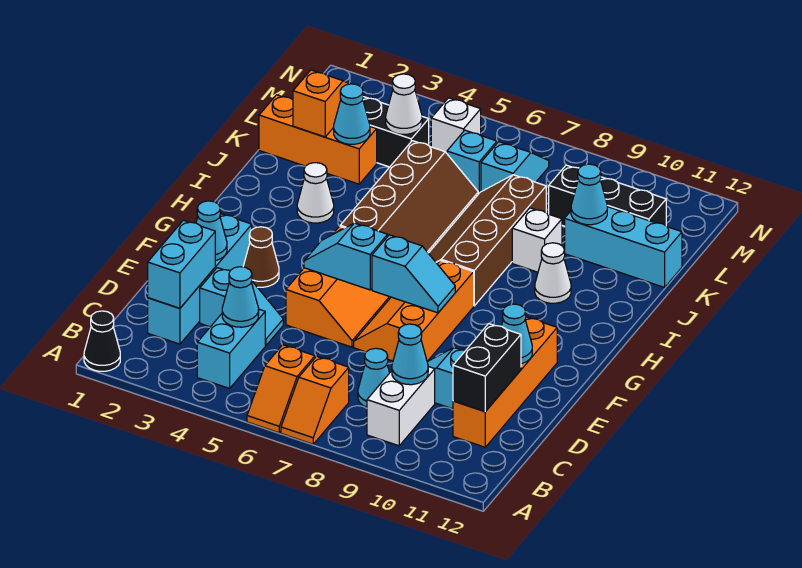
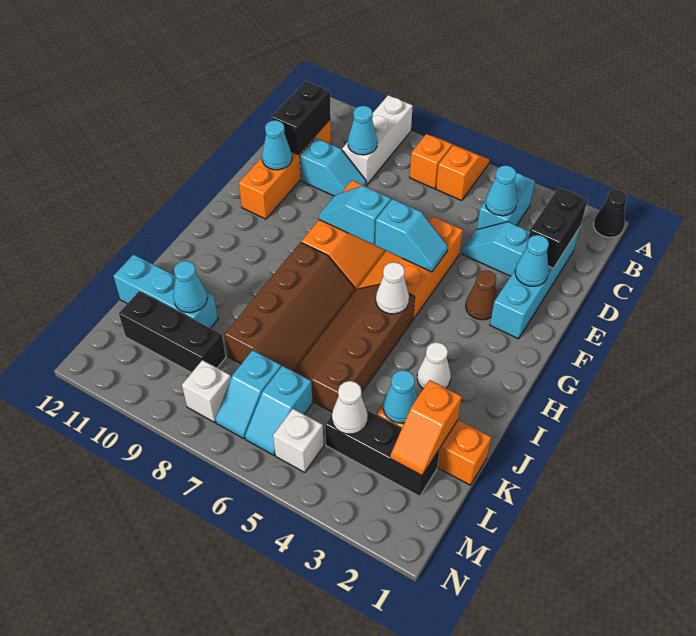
white 1x2 brick [367,367,435,446] -> white 1x3 brick [342,95,413,184]
cyan 1x2 brick [148,220,215,308] -> black 1x2 brick [526,187,588,268]
cyan 1x1 cone [358,348,390,407] -> none
white 1x1 cone [535,243,571,303] -> white 1x1 cone moved to [376,262,409,314]
white 1x1 brick [512,208,562,272] -> white 1x1 brick moved to [182,360,231,422]

